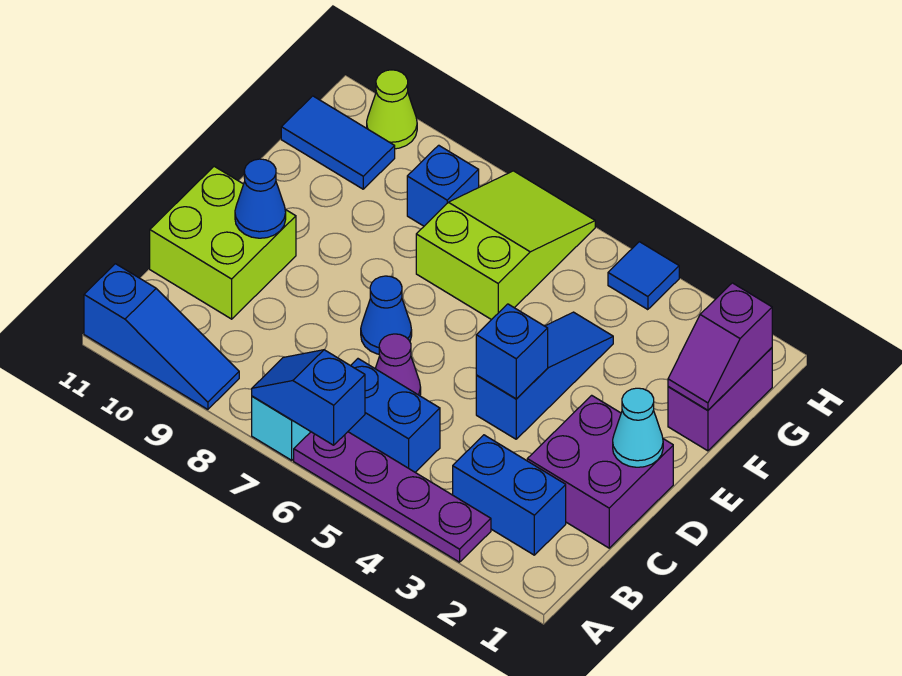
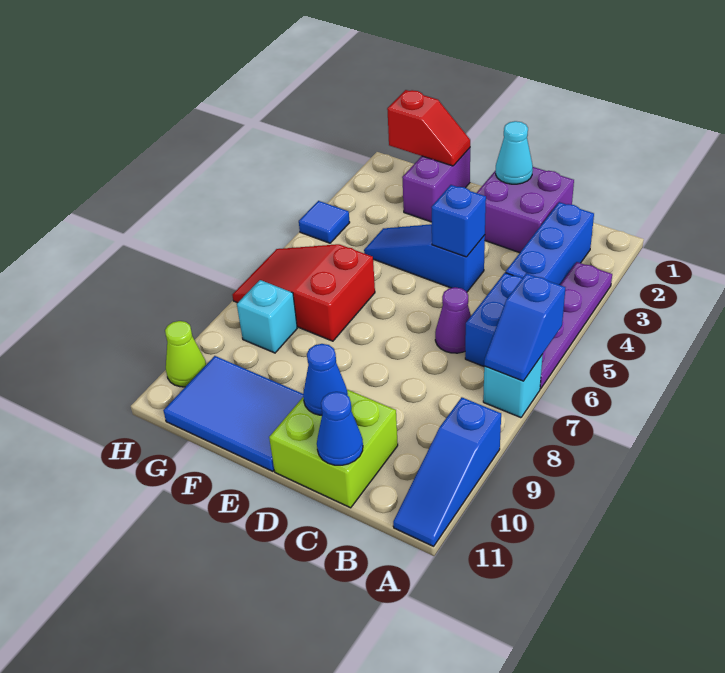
blue 1x3 slope [84,264,239,409] -> blue 1x3 slope turned to [393,397,501,546]
blue 1x2 brick [453,435,566,555] -> blue 1x3 brick [506,202,594,285]
blue 1x1 cone [361,276,412,354] -> blue 1x1 cone moved to [317,392,363,465]
purple 1x2 brick [668,348,772,451] -> purple 1x2 brick turned to [402,148,470,222]
purple 1x2 slope [668,283,772,410] -> red 1x2 slope [387,90,470,166]
lime 2x3 slope [416,171,595,320] -> red 2x3 slope [232,244,375,341]
blue 1x1 brick [407,145,479,226] -> cyan 1x1 brick [237,280,297,353]
blue 1x2 tile [281,96,395,189] -> blue 2x3 tile [163,356,303,471]

